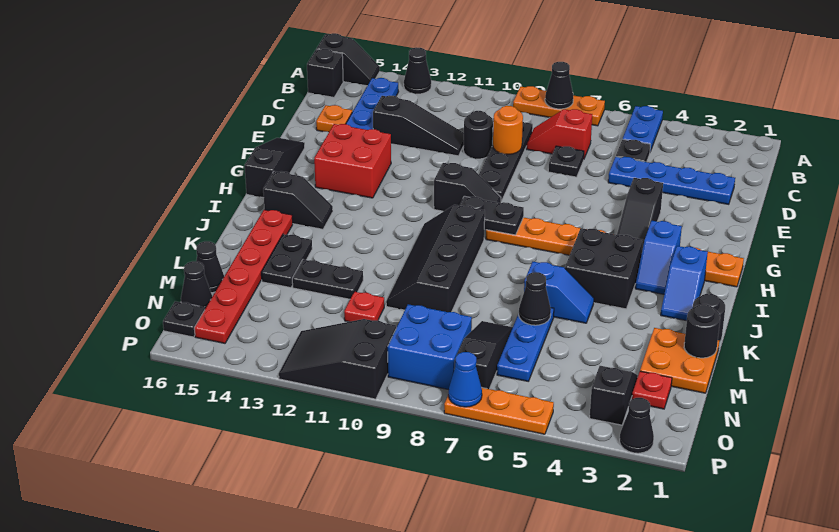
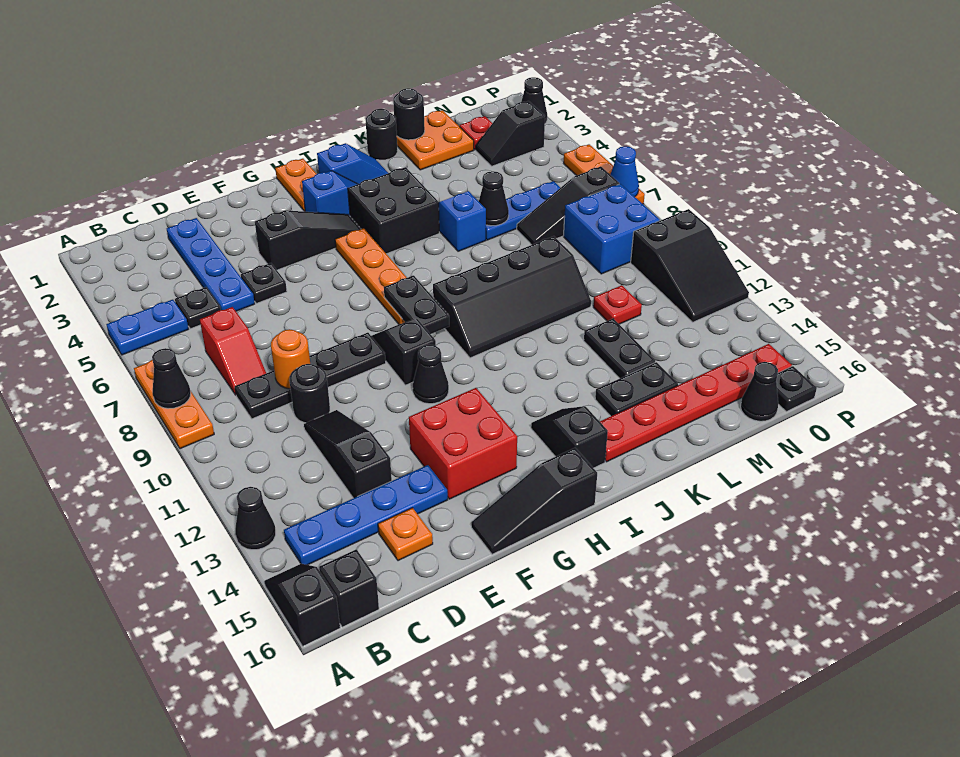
black 1x1 plate [548,146,584,177] -> black 1x1 plate moved to [241,263,287,303]
black 1x1 cone [196,241,224,293] -> black 1x1 cone moved to [413,345,449,404]

